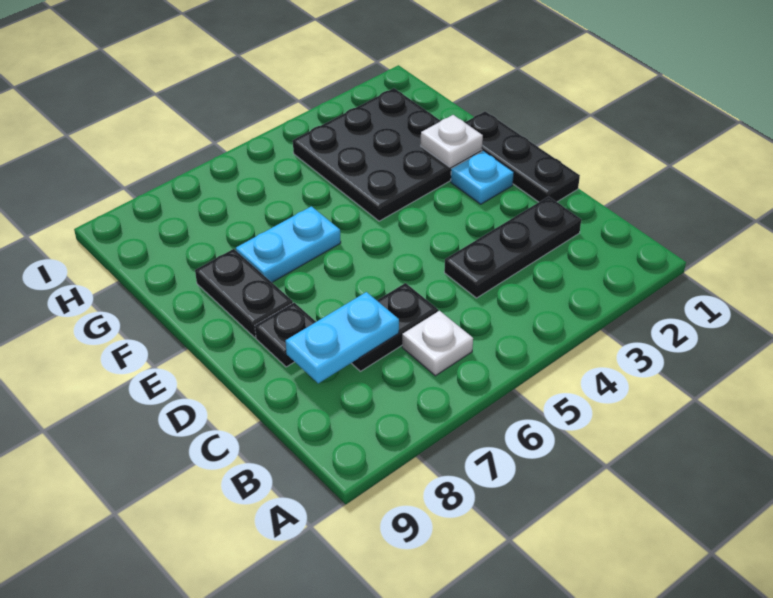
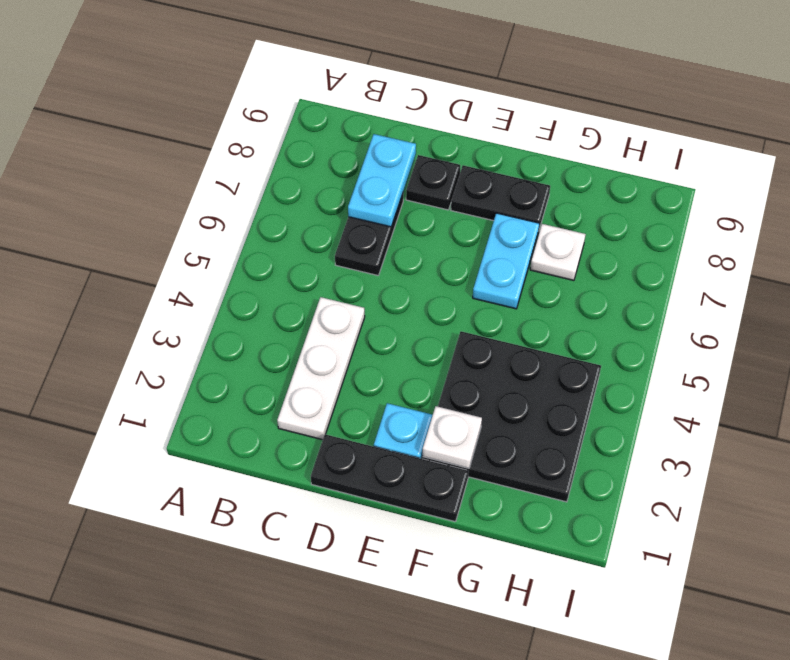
white 1x1 plate [402,311,473,376] -> white 1x1 plate moved to [530,224,586,280]
black 1x3 plate [444,196,581,298] -> white 1x3 plate [277,297,365,440]

